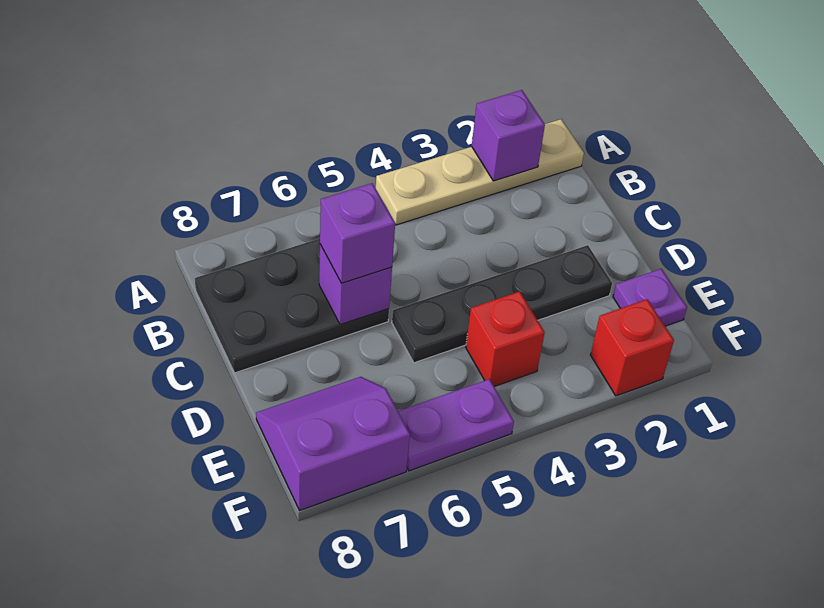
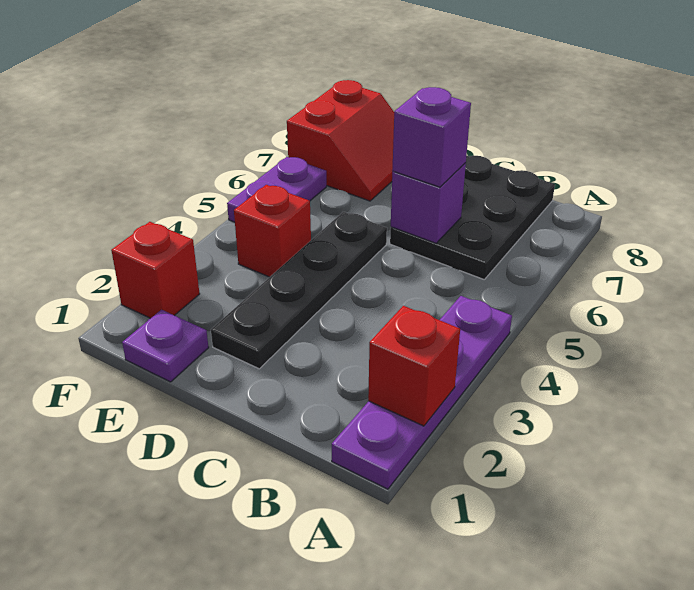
tan 1x4 plate [376,119,584,225] -> purple 1x4 plate [332,296,512,489]
purple 1x1 brick [472,90,545,181] -> red 1x1 brick [368,306,460,426]
purple 2x2 slope [256,377,410,511] -> red 2x2 slope [287,80,394,201]

